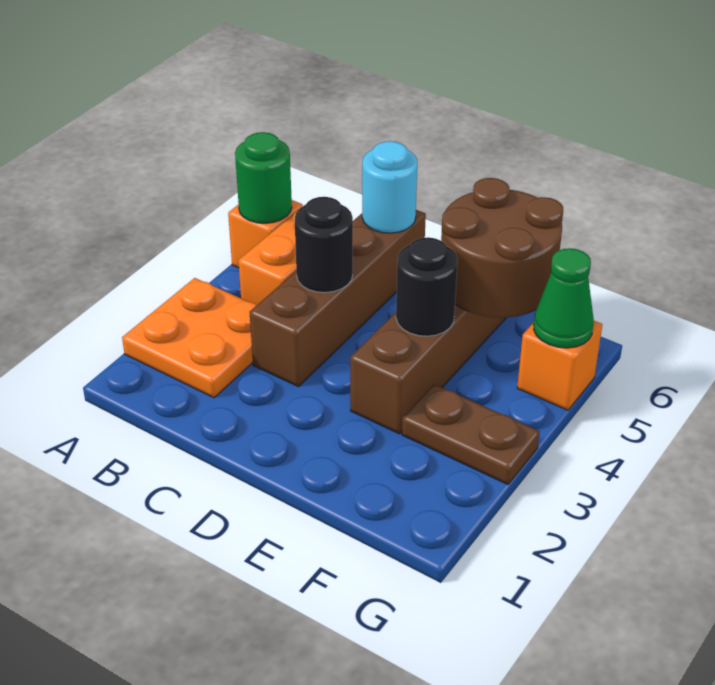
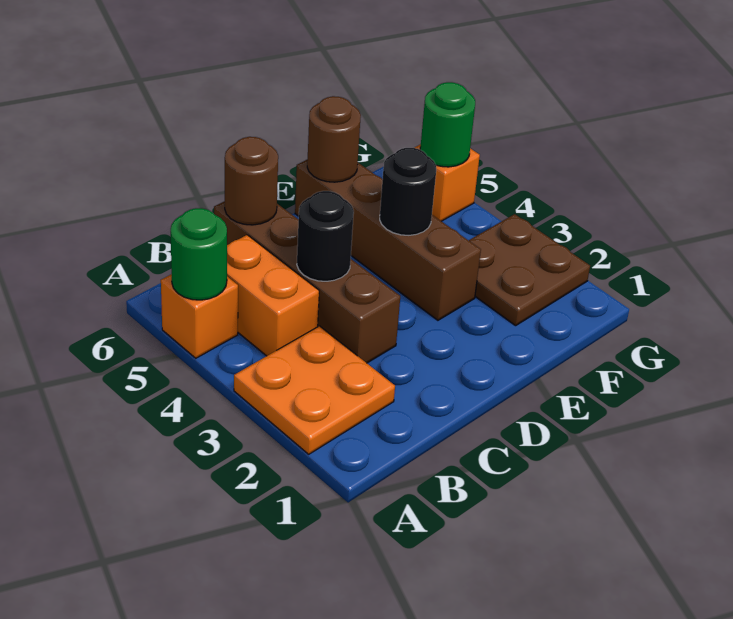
cyan 1x1 round brick [362,141,417,233] -> brown 1x1 round brick [225,137,278,225]
brown 2x2 round brick [441,178,563,318] -> brown 1x1 round brick [307,96,361,182]
brown 1x2 plate [402,384,540,484] -> brown 2x2 plate [469,214,590,326]
green 1x1 cone [534,248,594,348] -> green 1x1 round brick [420,82,475,167]

